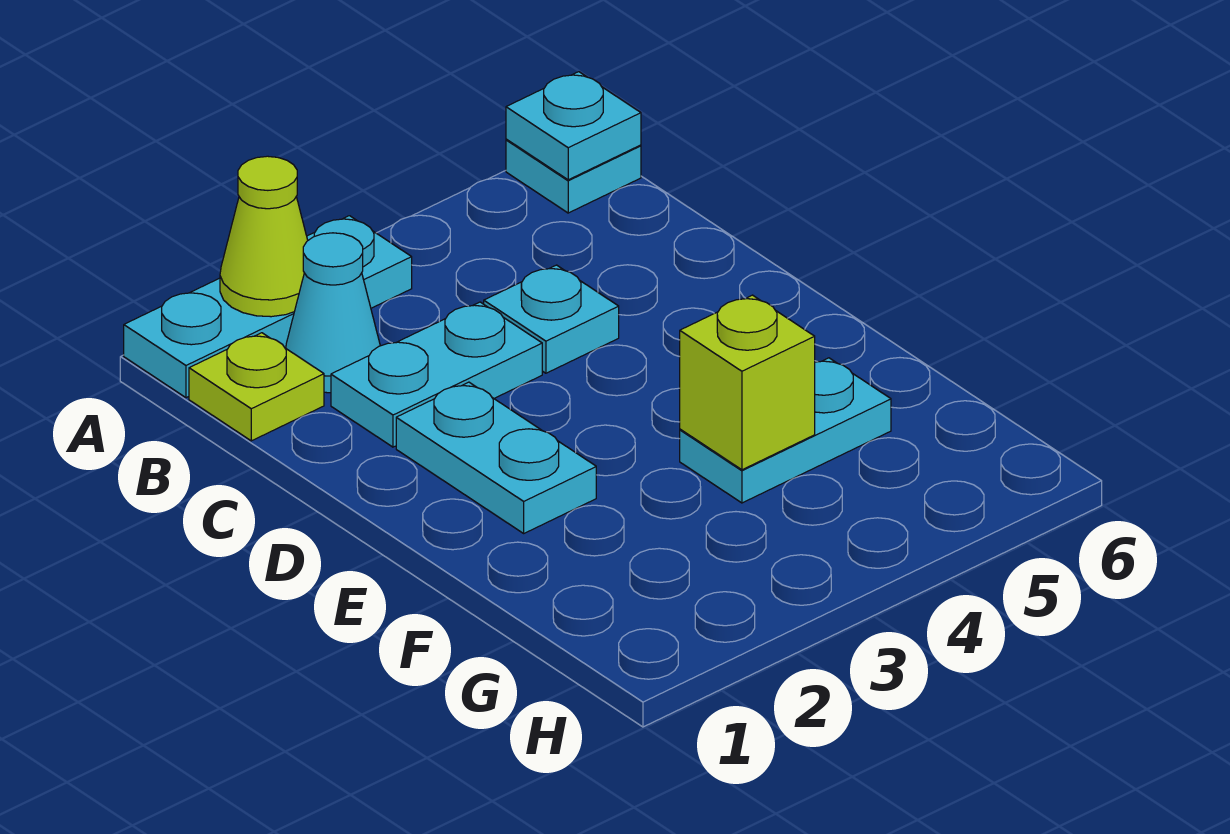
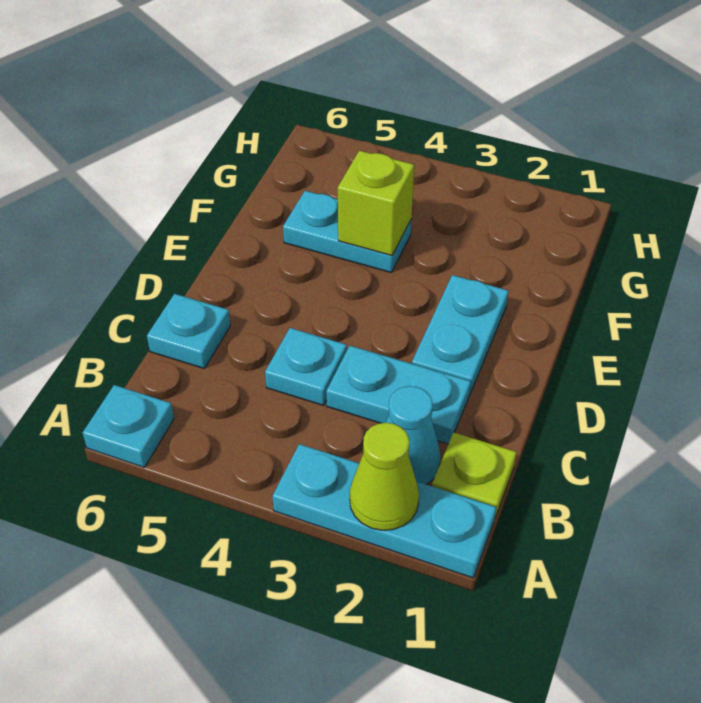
cyan 1x1 plate [506,72,641,180] -> cyan 1x1 plate moved to [147,294,230,368]

